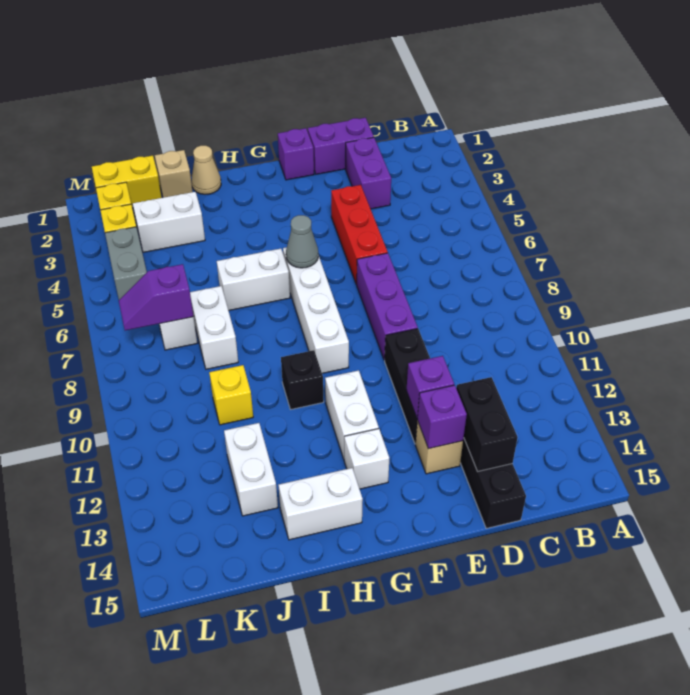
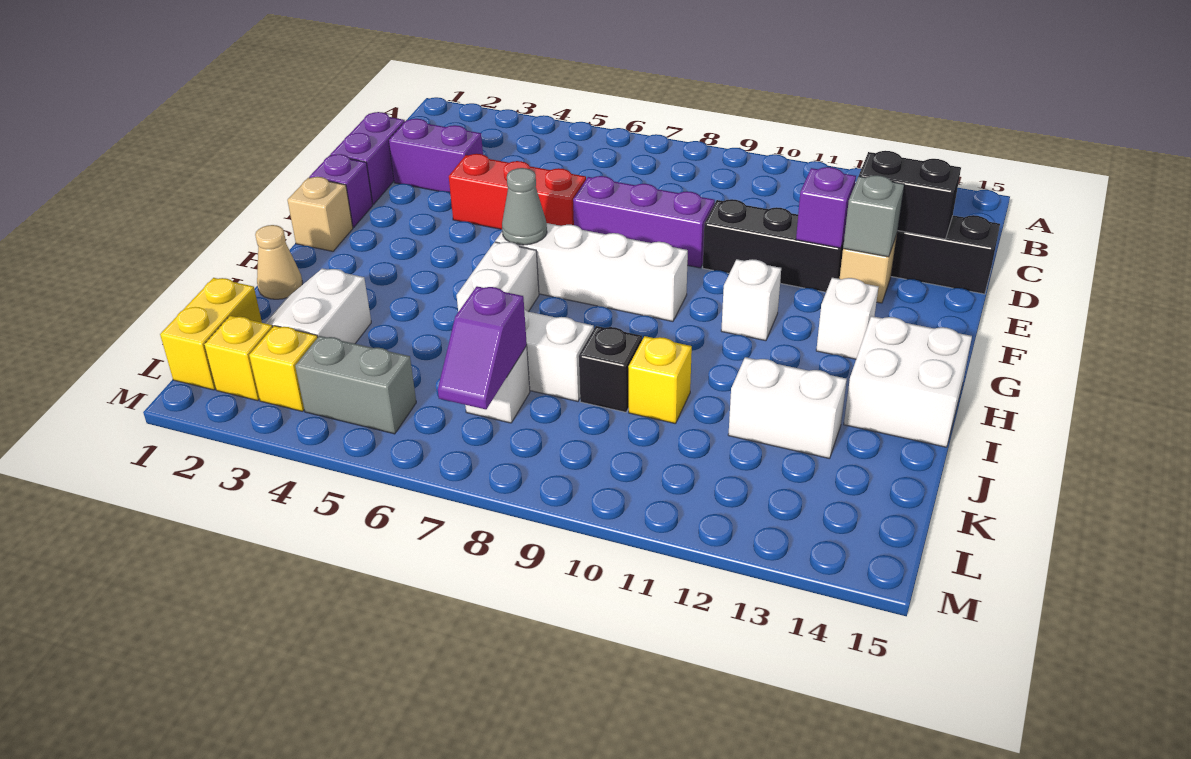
purple 1x1 brick [417,385,467,449] -> grey 1x1 brick [843,175,904,257]
white 1x2 brick [325,370,379,459] -> white 1x1 brick [721,259,781,341]
black 1x1 brick [281,350,324,409] -> black 1x1 brick moved to [579,326,642,412]
white 1x2 brick [278,468,363,540] -> white 2x2 brick [844,316,972,447]
tan 1x1 brick [155,150,193,198] -> tan 1x1 brick moved to [287,177,353,251]

